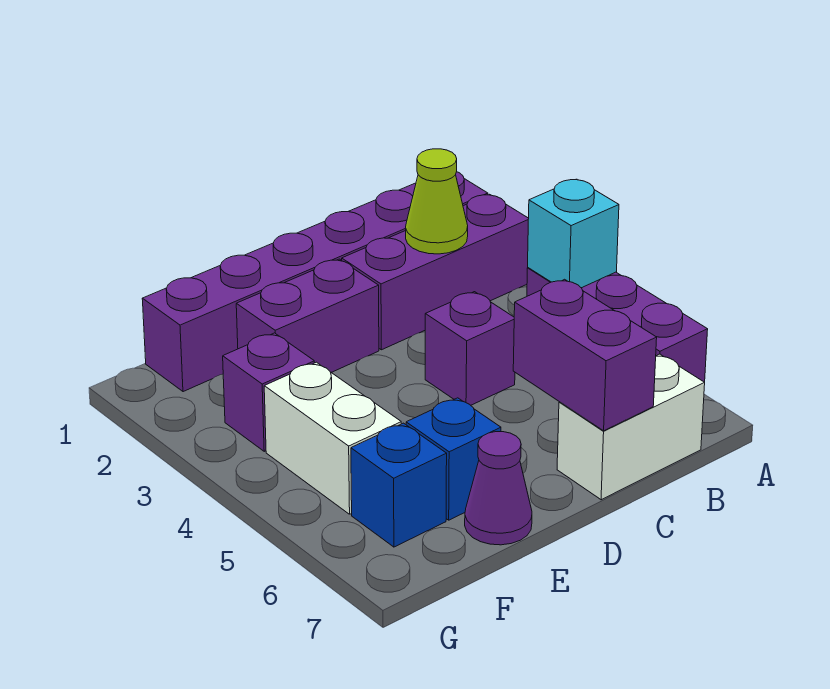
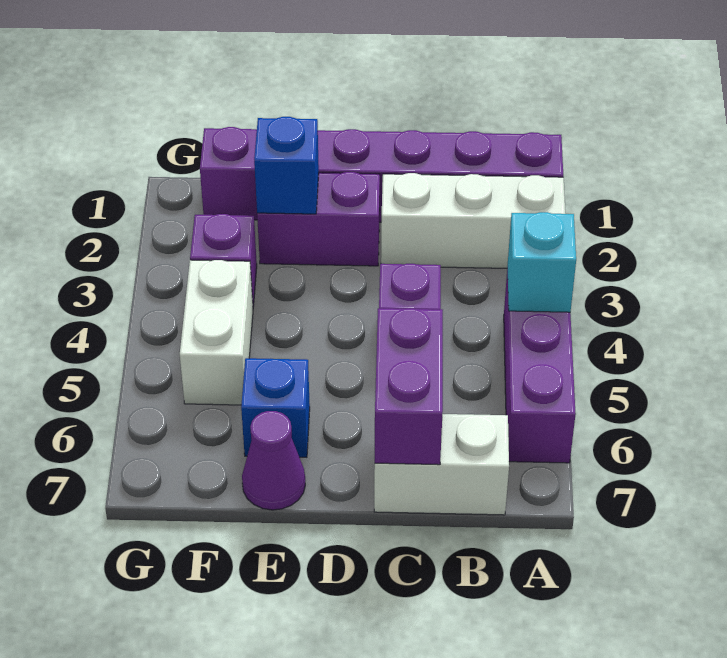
purple 1x3 brick [342,194,529,350] -> white 1x3 brick [381,173,565,268]
lime 1x1 cone [406,149,468,254] -> none
blue 1x1 brick [351,423,447,547] -> blue 1x1 brick moved to [254,117,319,214]

